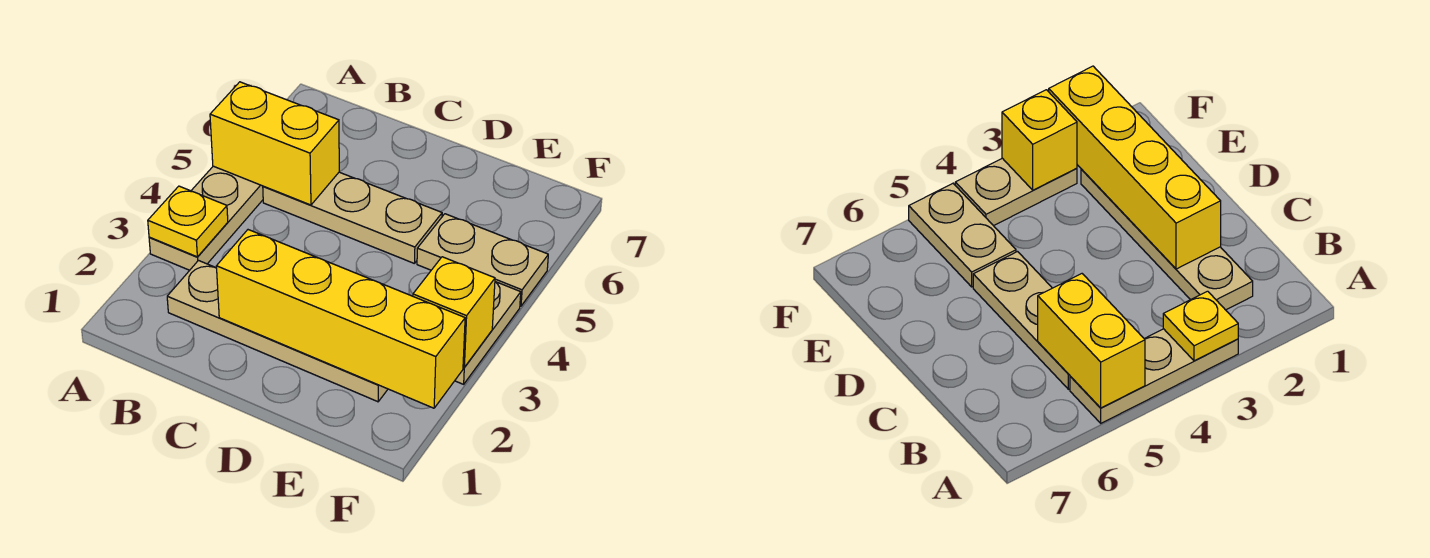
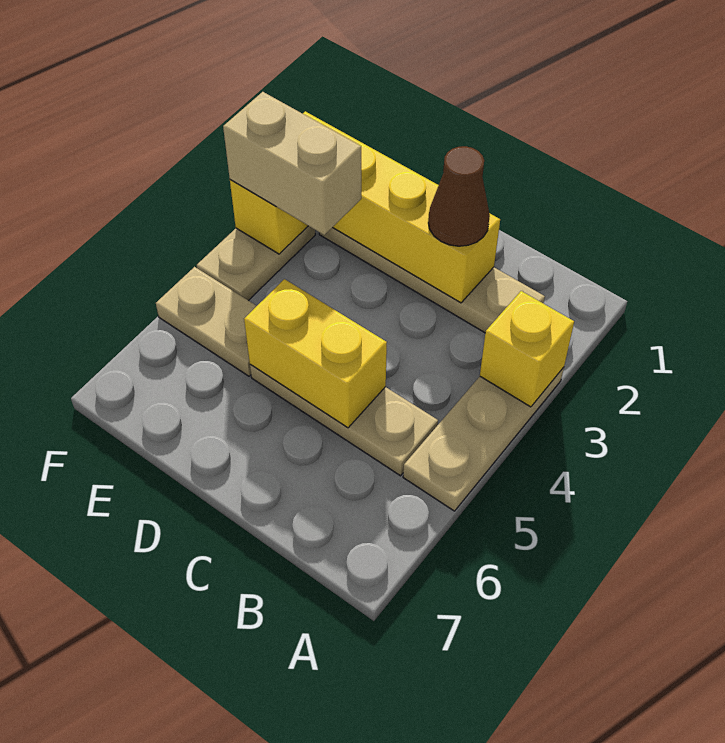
yellow 1x1 plate [148,186,228,257] -> yellow 1x1 brick [480,291,574,407]
yellow 1x2 brick [210,82,339,205] -> yellow 1x2 brick moved to [244,279,387,428]
none -> brown 1x1 cone [428,146,490,246]
none -> tan 1x2 brick [223,92,361,235]

